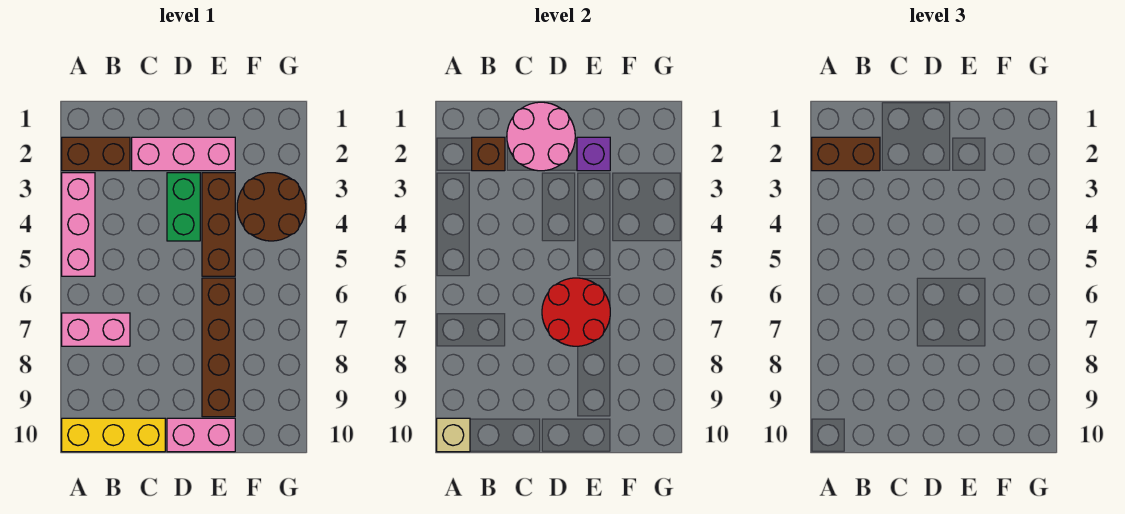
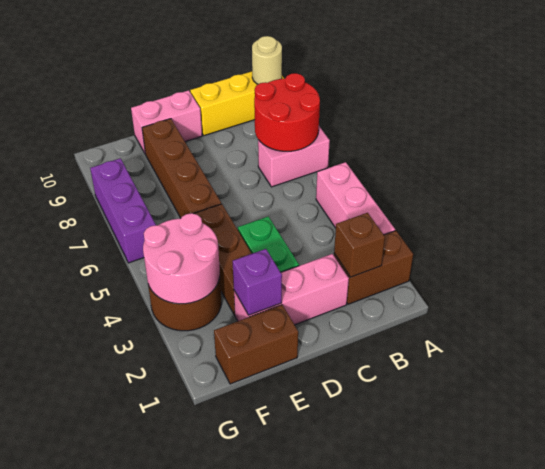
brown 1x2 brick [812,137,880,171] -> brown 1x2 brick moved to [214,305,298,384]
tan 1x1 brick [437,418,470,452] -> tan 1x1 round brick [252,36,282,84]
pink 2x2 round brick [507,102,575,171] -> pink 2x2 round brick moved to [143,213,220,304]
red 2x2 round brick [542,278,610,346] -> red 2x2 round brick moved to [254,73,320,151]
none -> purple 1x3 brick [90,158,156,263]

